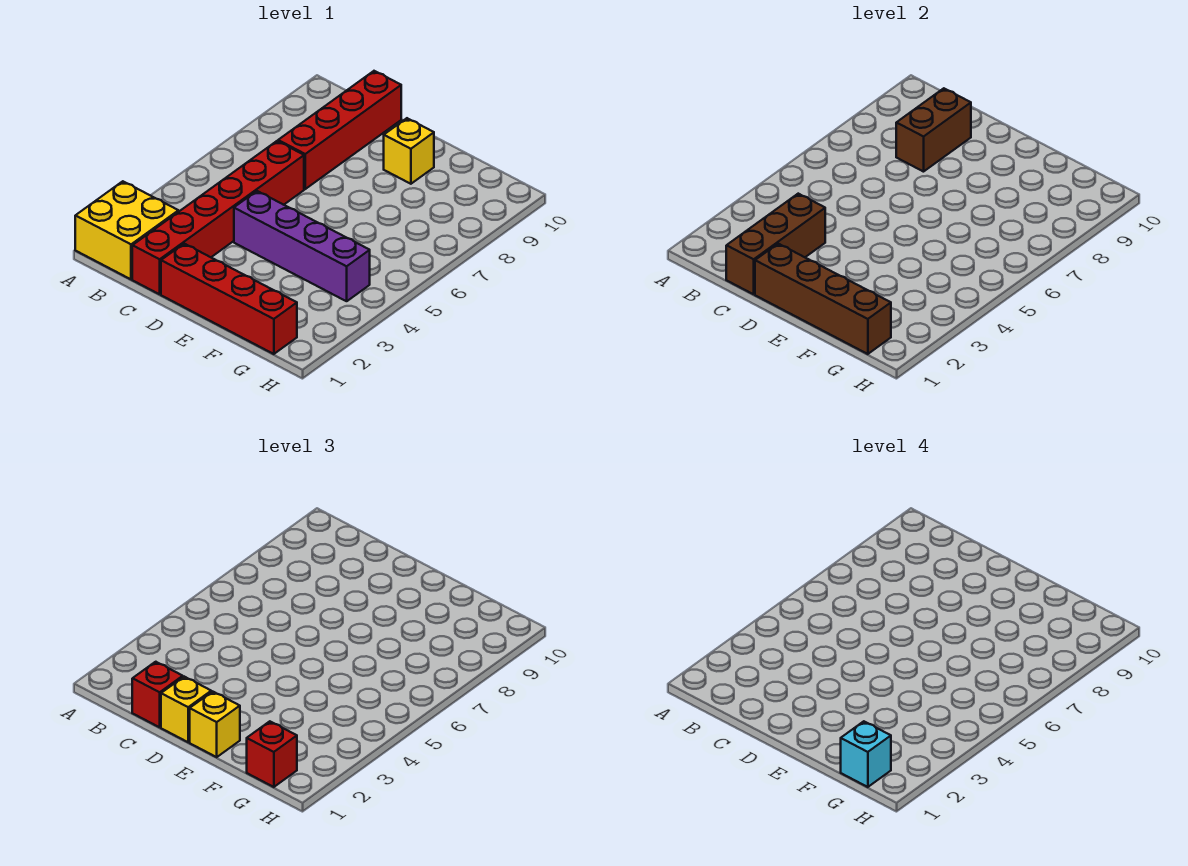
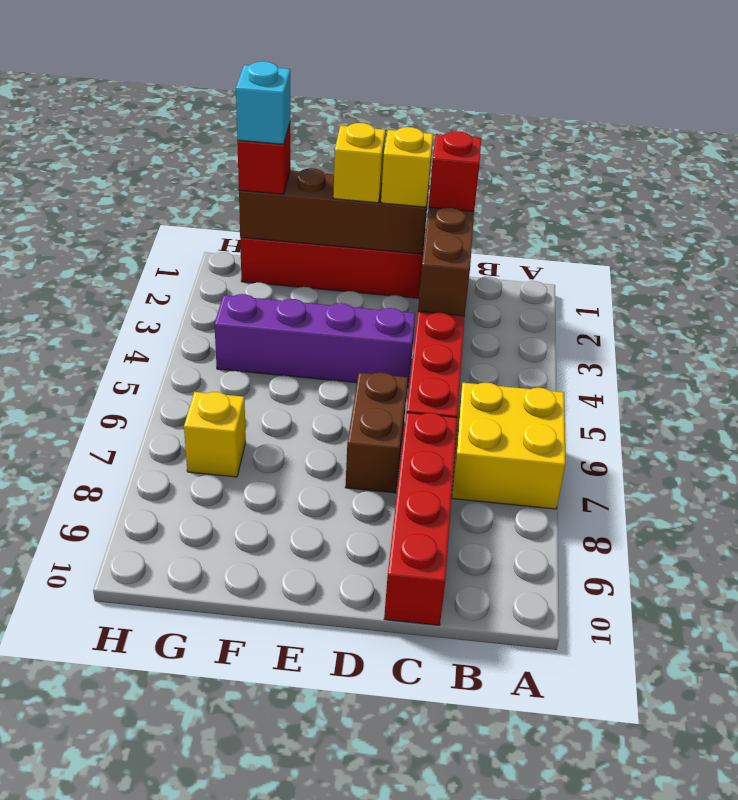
yellow 2x2 brick [75,181,179,279] -> yellow 2x2 brick moved to [452,382,566,509]
brown 1x2 brick [896,88,971,172] -> brown 1x2 brick moved to [345,372,408,493]
yellow 1x1 brick [384,118,434,184] -> yellow 1x1 brick moved to [184,392,246,477]

